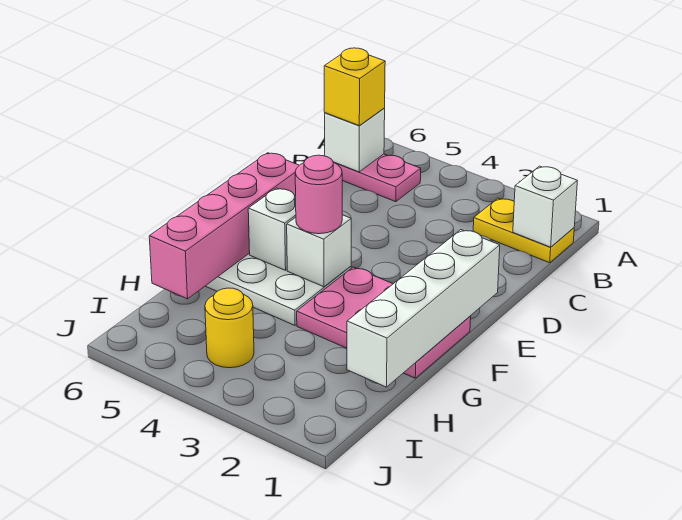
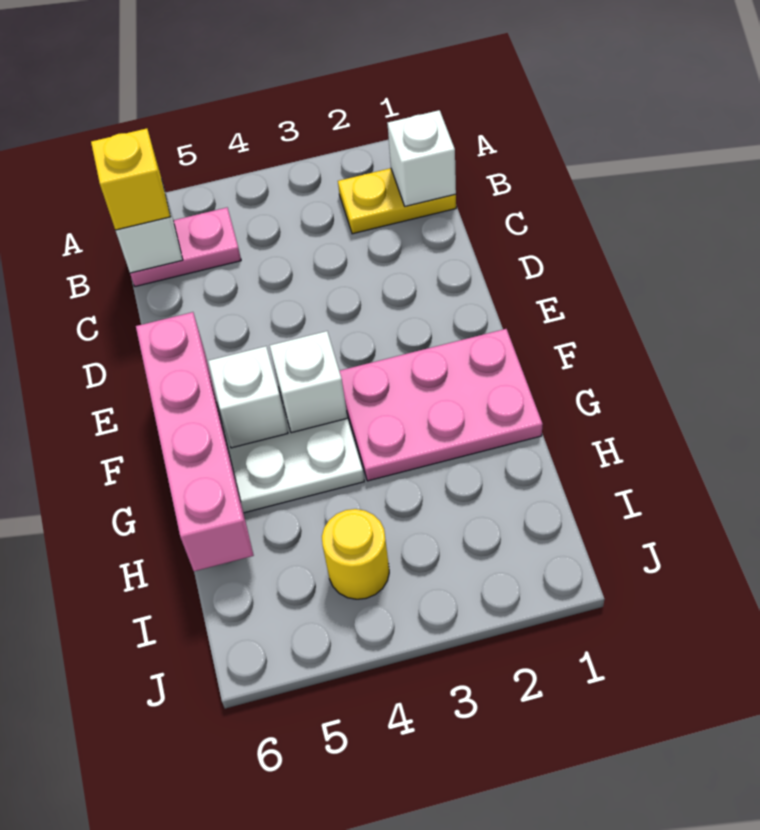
white 1x4 brick [347,230,500,387] -> none
pink 1x1 round brick [295,155,342,234] -> none

